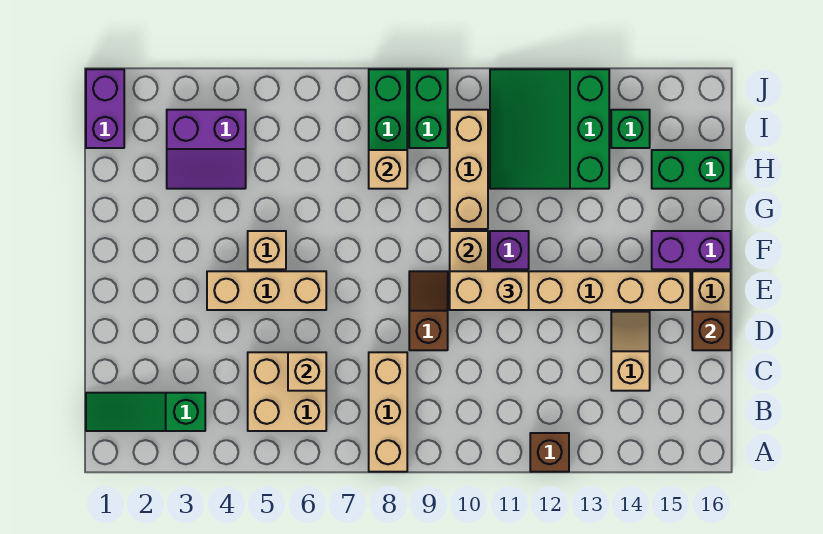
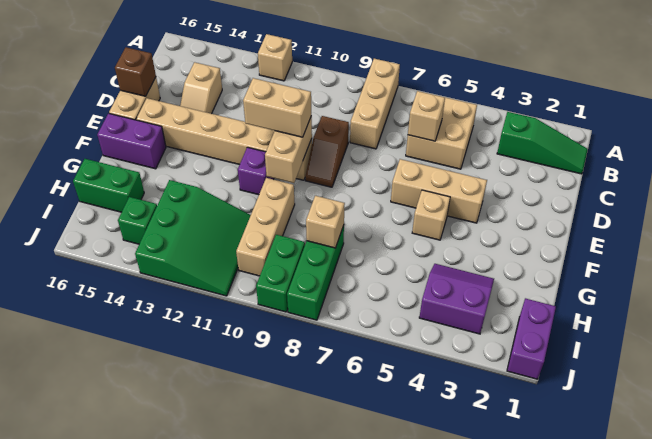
brown 1x1 brick [530,433,569,472] -> tan 1x1 brick [258,34,292,81]

